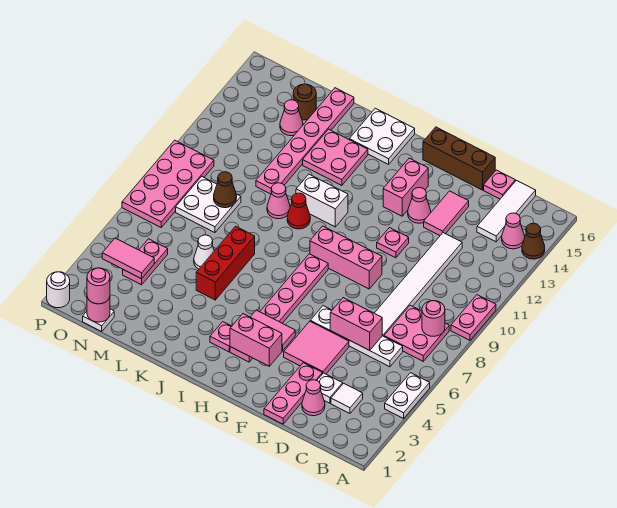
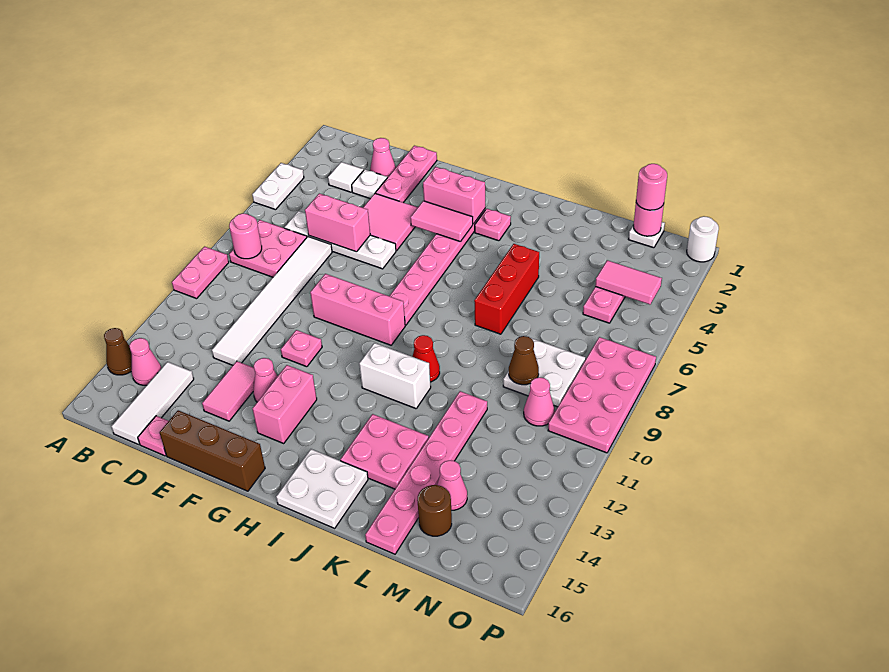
pink 1x1 cone [267,183,290,219] -> pink 1x1 cone moved to [524,377,555,426]
white 1x1 cone [194,235,214,269] -> none

